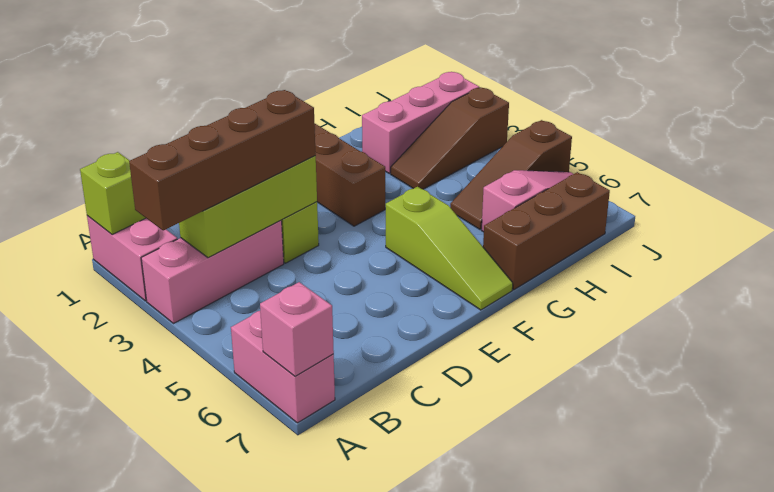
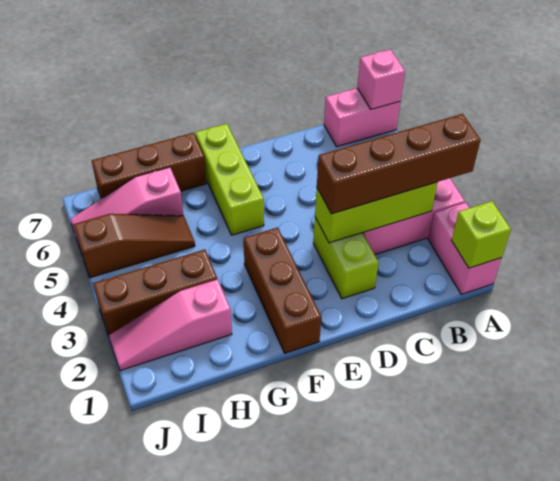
pink 1x2 brick [231,311,335,423] -> pink 1x2 brick turned to [324,88,400,147]
lime 1x3 slope [386,187,513,310] -> lime 1x3 brick [195,124,264,235]
pink 1x3 brick [362,72,479,174] -> pink 1x3 slope [109,279,232,371]
brown 1x3 slope [391,87,509,189] -> brown 1x3 brick [93,249,217,336]

